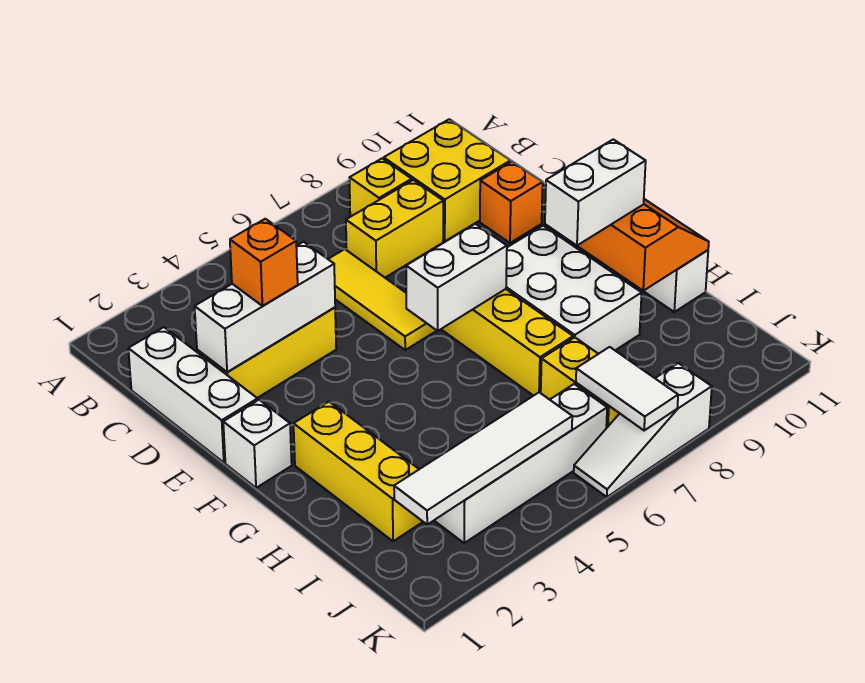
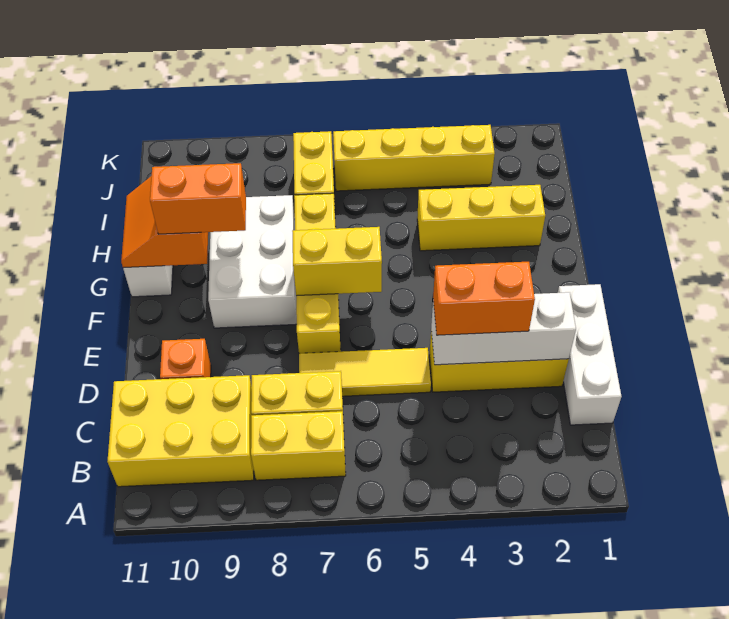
yellow 1x1 brick [350,159,412,217] -> yellow 1x2 brick [251,411,346,480]
yellow 2x2 brick [384,119,511,241] -> yellow 2x3 brick [107,375,254,487]
yellow 1x3 tile [328,249,437,350] -> yellow 1x3 tile turned to [299,348,431,396]
orange 1x1 brick [230,219,298,306] -> orange 1x2 brick [433,262,535,335]
white 1x1 brick [223,400,292,488] -> none
white 1x2 brick [406,224,507,331] -> yellow 1x2 brick [292,227,382,296]
yellow 1x3 brick [294,402,423,541] -> yellow 1x3 brick turned to [417,185,545,251]
white 1x2 brick [545,139,646,246] -> orange 1x2 brick [150,163,246,234]
white 1x4 tile [394,392,572,524] -> none
white 1x4 brick [434,384,607,543] -> yellow 1x4 brick [333,125,495,191]
white 1x2 tile [576,347,678,431] -> none
white 1x3 slope [574,363,712,497] -> none

